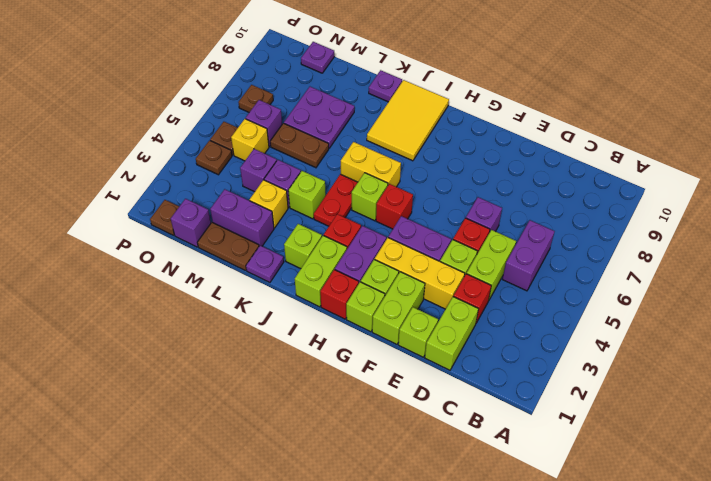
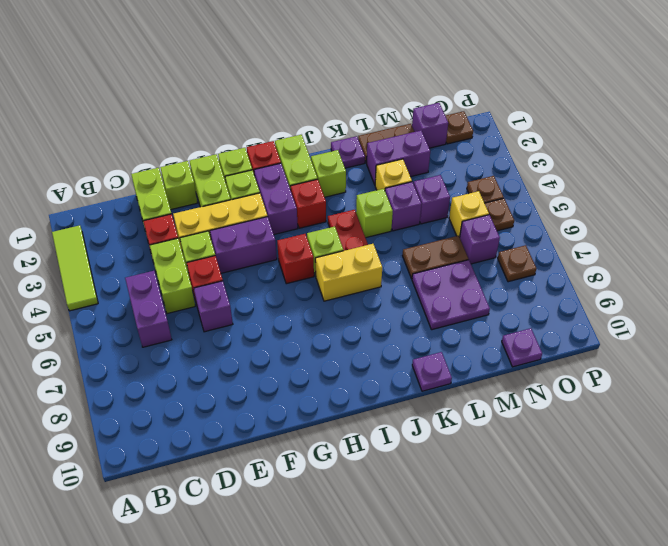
none -> lime 1x3 tile [52,225,98,311]
yellow 2x3 tile [367,80,449,161] -> none

